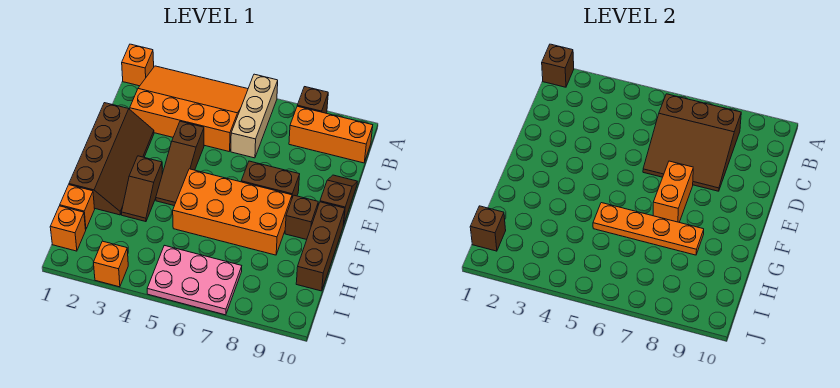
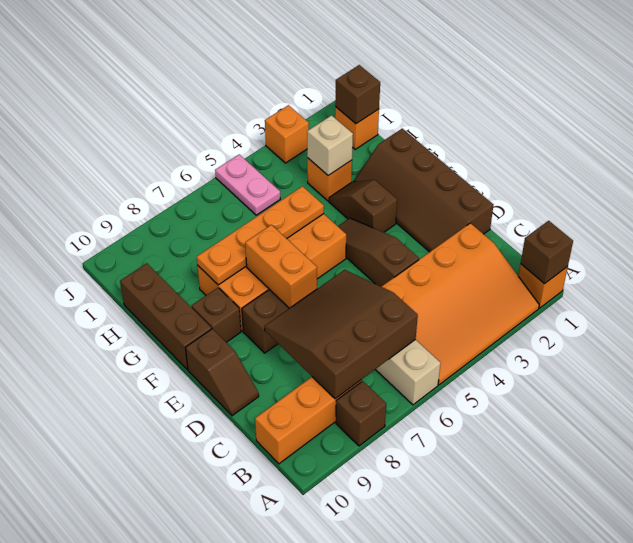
orange 1x1 brick [60,185,95,229] -> orange 1x1 brick moved to [307,158,352,201]
none -> tan 1x1 brick [307,115,353,176]
pink 2x3 plate [147,245,242,315] -> pink 1x2 plate [215,154,280,215]

